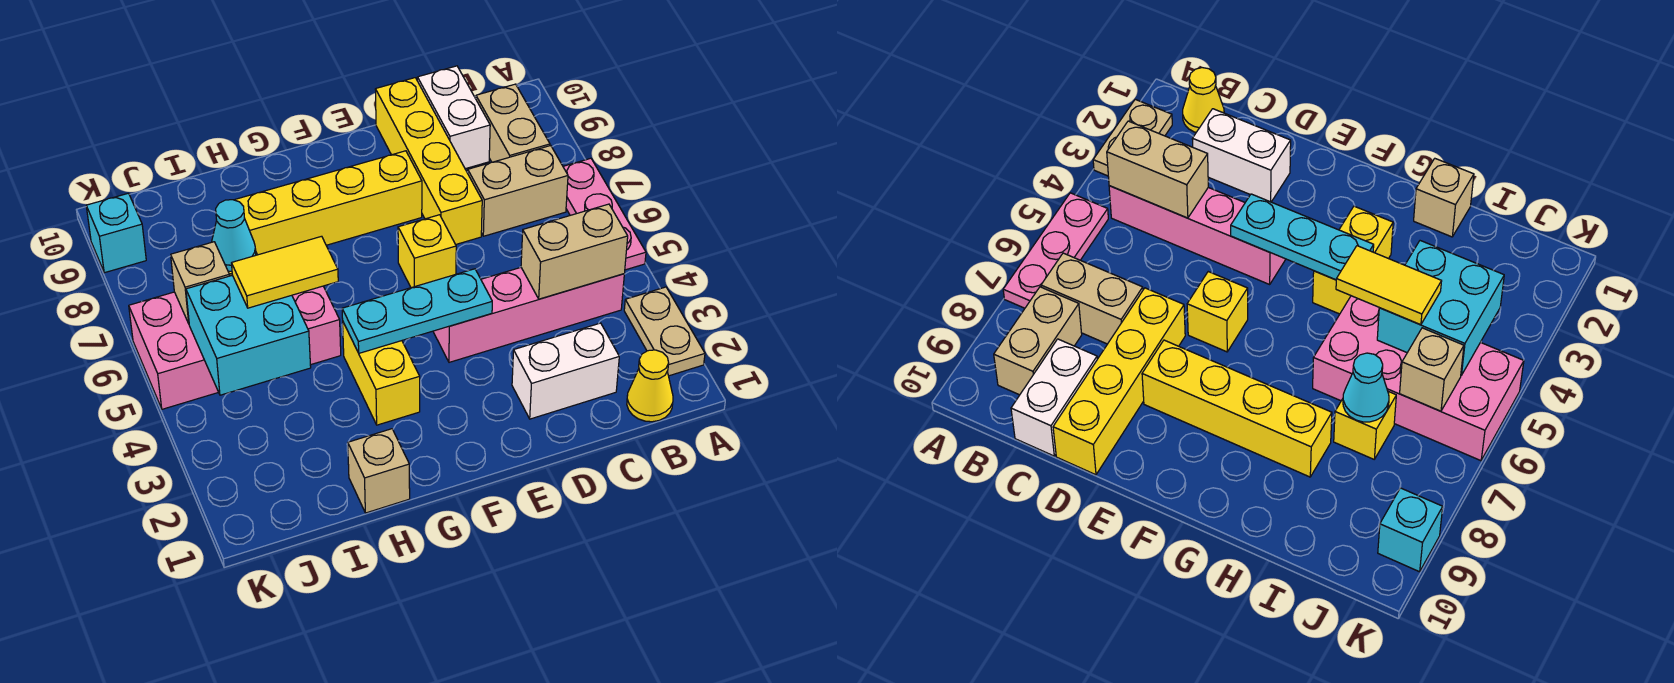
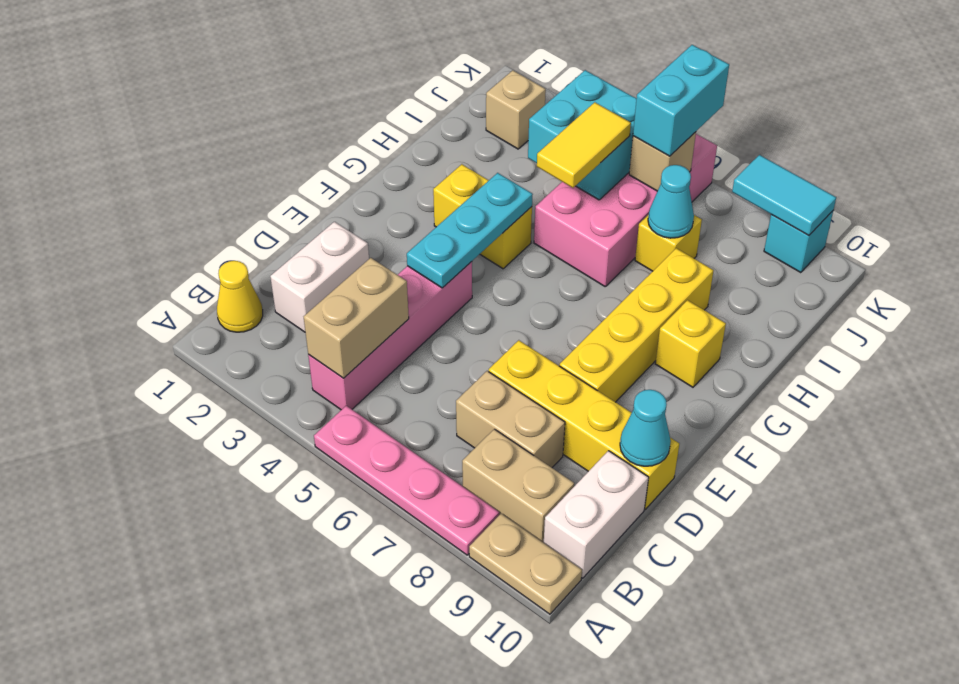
tan 1x2 plate [624,287,705,376] -> tan 1x2 plate moved to [469,514,582,614]
pink 1x3 plate [563,158,646,270] -> pink 1x4 plate [314,406,499,555]
tan 1x2 brick [468,146,568,236] -> tan 1x2 brick turned to [456,371,565,468]
white 1x2 brick [417,66,490,169] -> white 1x2 brick turned to [544,451,649,578]
none -> cyan 1x1 cone [620,390,671,466]
yellow 1x1 brick [398,215,456,288] -> yellow 1x1 brick moved to [655,300,726,387]
tan 1x1 brick [348,429,410,513] -> tan 1x1 brick moved to [486,70,546,149]
none -> cyan 1x2 brick [633,45,729,156]
none -> cyan 1x2 tile [732,155,836,236]

